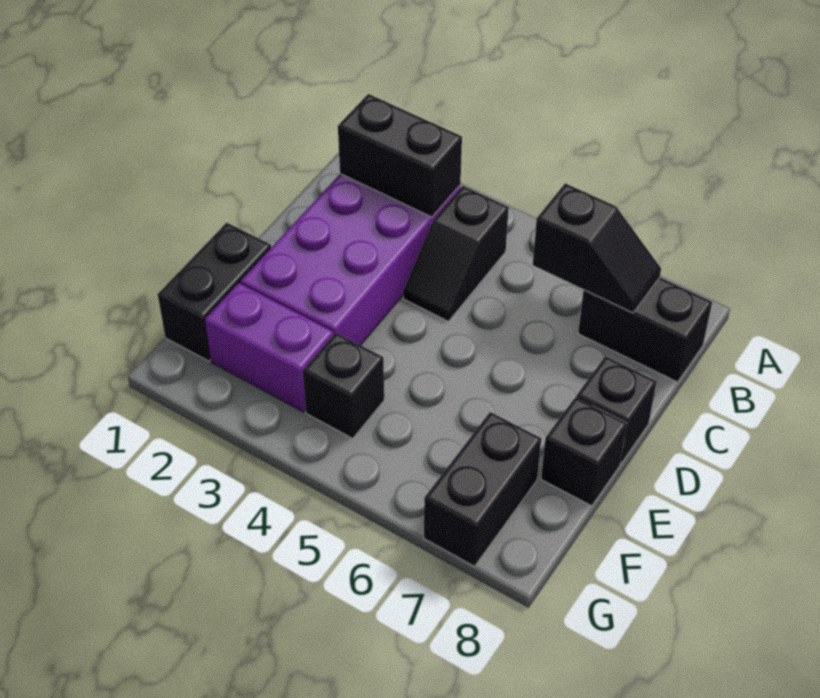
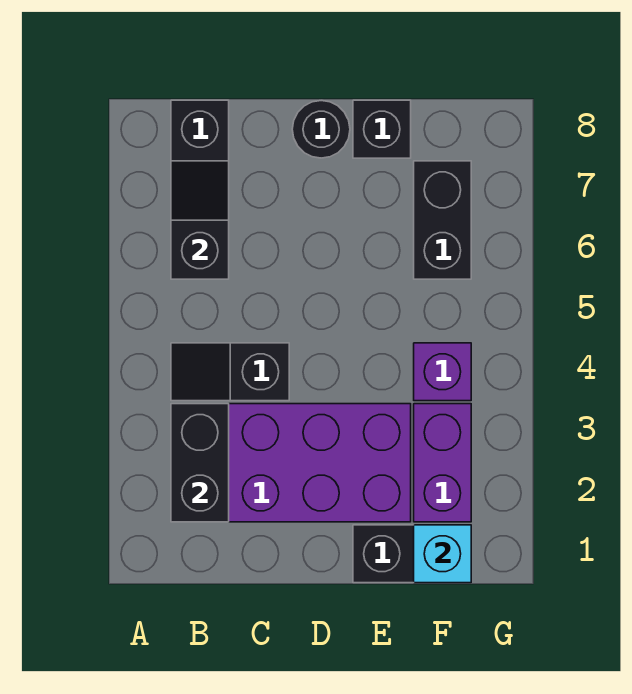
black 1x2 slope [403,186,509,321] -> black 1x2 slope turned to [171,343,289,401]
black 1x1 brick [576,356,657,463] -> black 1x1 round brick [292,101,350,158]
none -> cyan 1x1 brick [414,525,471,583]
black 1x1 brick [303,333,384,438] -> purple 1x1 brick [414,343,471,401]
black 1x2 brick [424,412,541,566] -> black 1x2 brick turned to [414,161,471,279]

